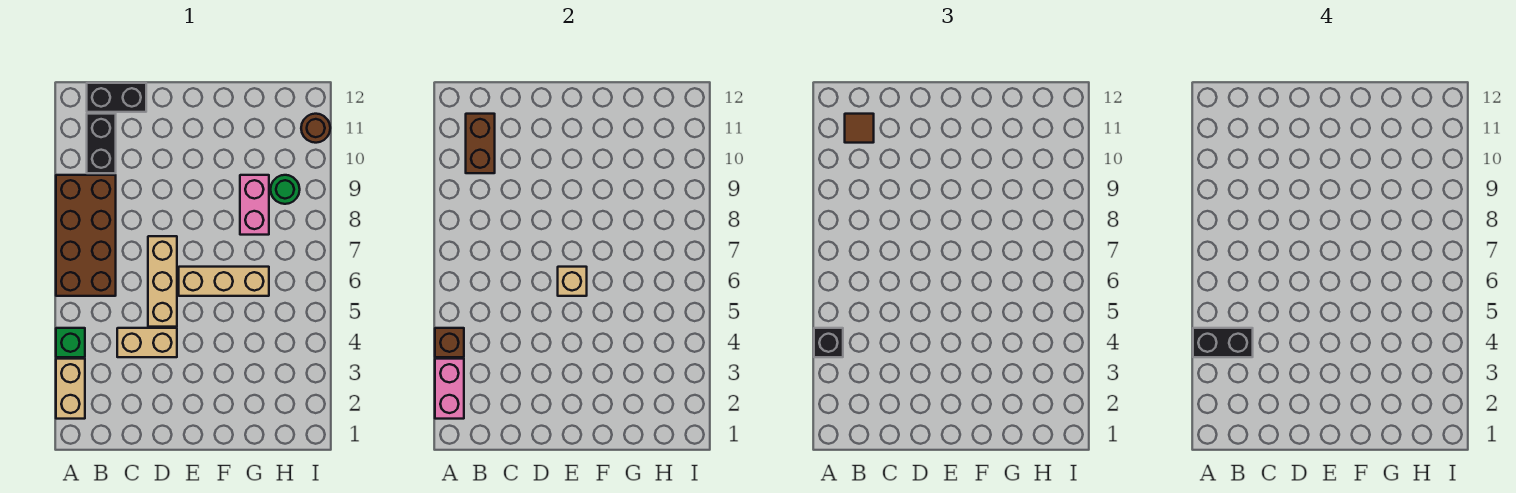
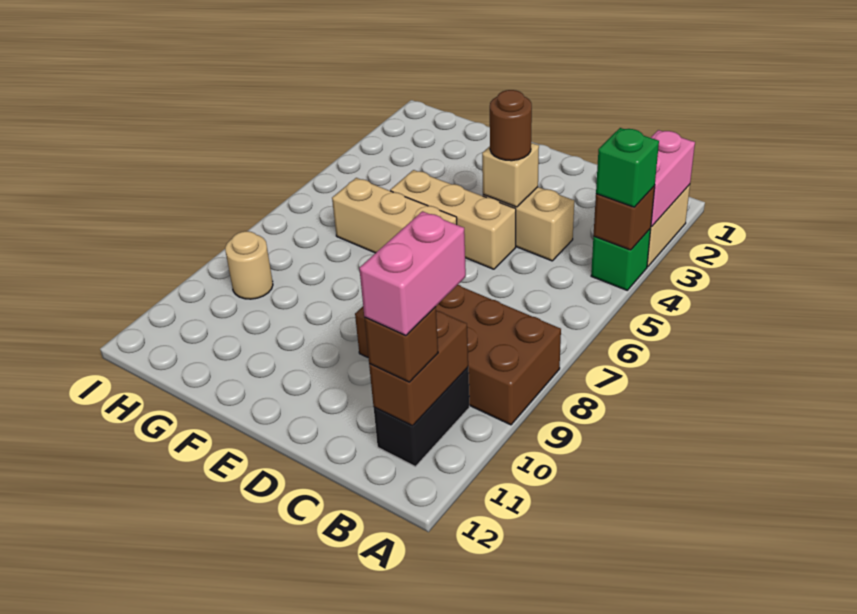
black 1x1 brick [814,328,843,357] -> green 1x1 brick [596,128,659,207]
black 1x2 brick [1193,328,1253,357] -> none
brown 2x4 brick [56,175,116,296] -> brown 2x4 brick turned to [355,285,561,425]
brown 1x1 tile [845,114,874,143] -> brown 1x1 brick [364,307,438,382]
black 1x2 brick [87,83,146,112] -> none
tan 1x3 brick [148,236,177,327] -> tan 1x3 brick turned to [390,170,516,269]
tan 1x1 brick [558,267,587,296] -> tan 1x1 brick moved to [482,143,539,207]
pink 1x2 brick [240,175,269,235] -> pink 1x2 brick moved to [359,211,466,336]
green 1x1 round brick [271,175,300,204] -> tan 1x1 round brick [225,231,273,299]
brown 1x1 round brick [301,114,330,143] -> brown 1x1 round brick moved to [490,90,532,161]

